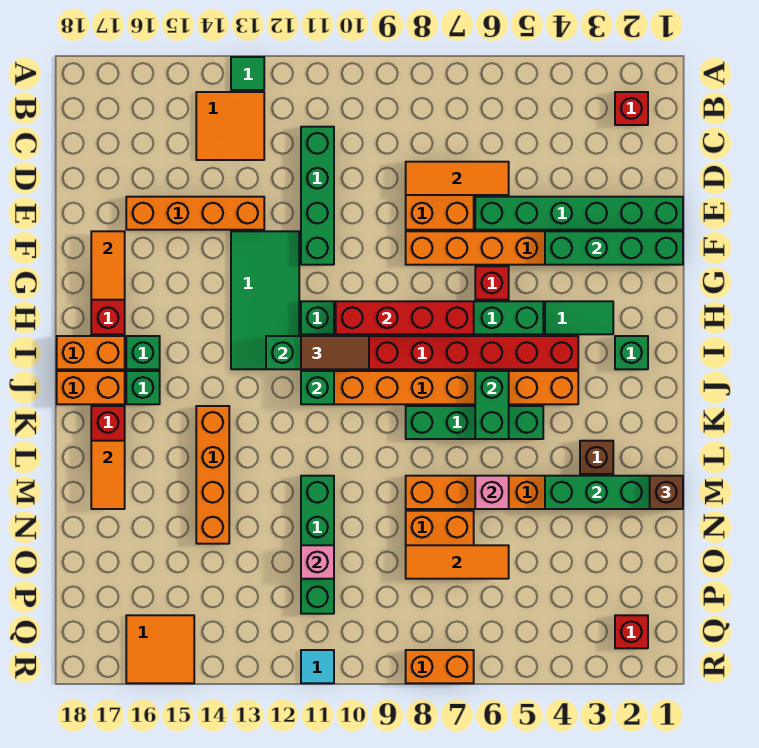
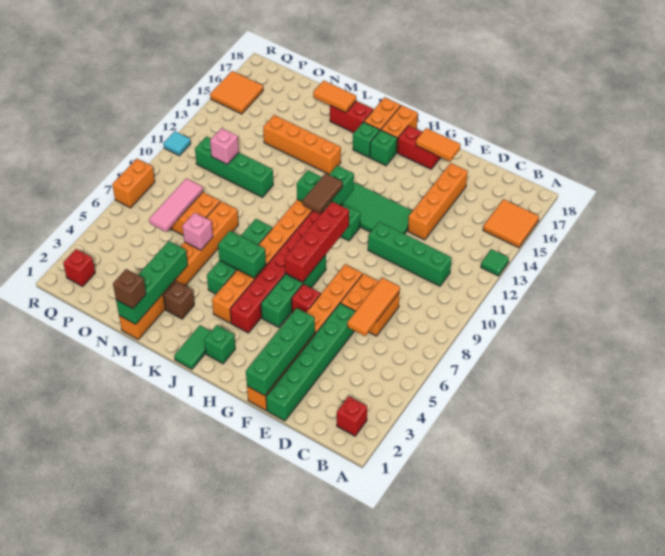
orange 2x2 tile [196,92,264,160] -> orange 2x2 tile moved to [483,199,539,248]
green 1x2 tile [545,301,613,334] -> green 1x2 tile moved to [174,325,211,369]
orange 1x3 tile [406,545,509,579] -> pink 1x3 tile [149,178,203,232]

